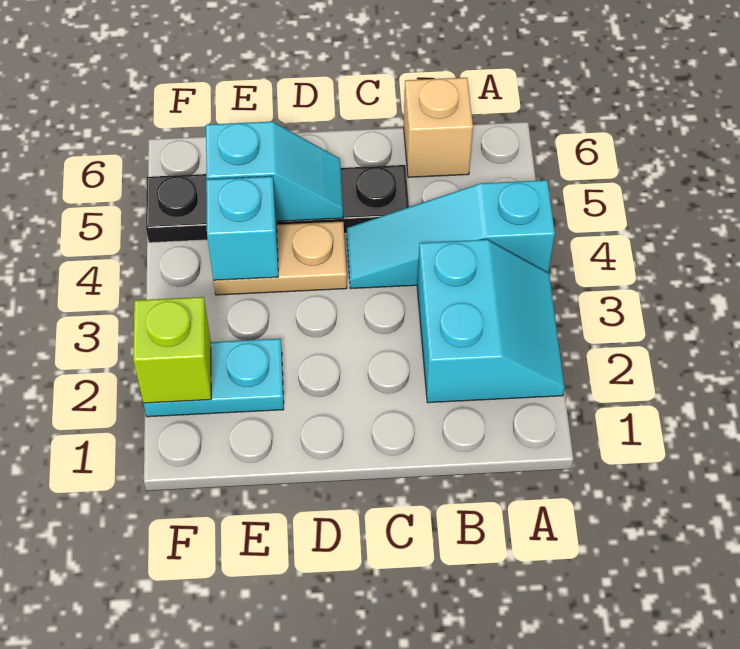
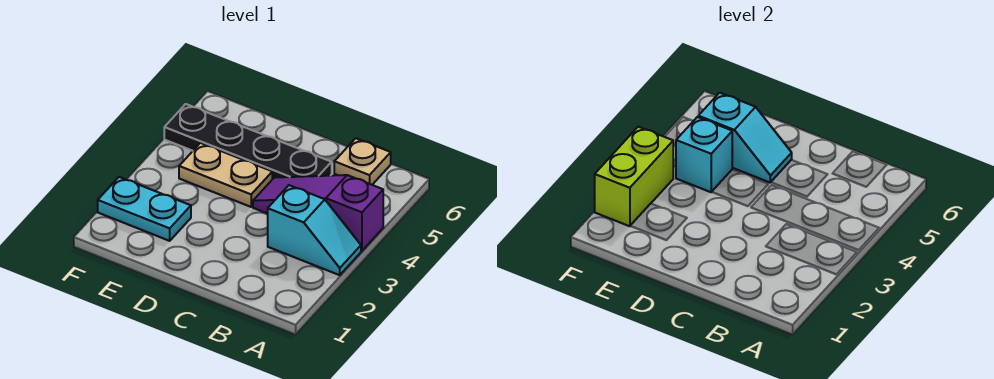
cyan 2x2 slope [417,240,565,403] -> cyan 1x2 slope [268,185,361,275]
cyan 1x3 slope [347,180,555,289] -> purple 1x3 slope [253,175,383,251]
tan 1x1 brick [404,78,473,177] -> tan 1x1 plate [334,138,391,185]
lime 1x1 brick [133,297,211,403] -> lime 1x2 brick [595,127,673,226]

